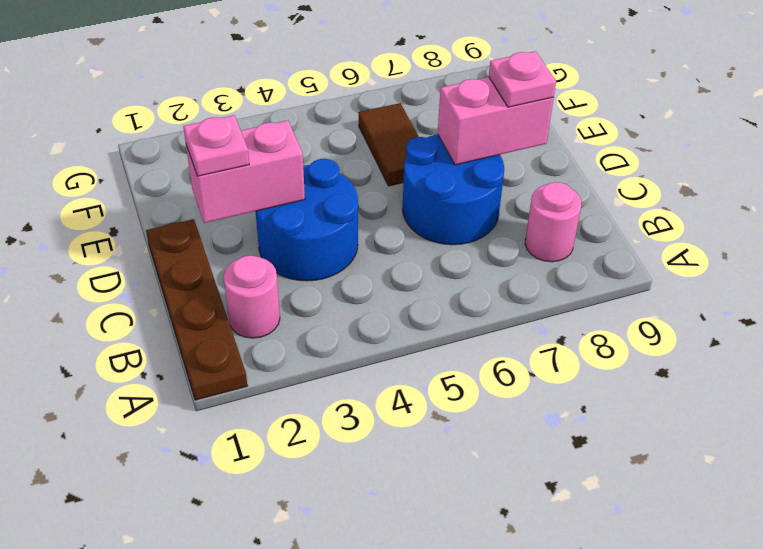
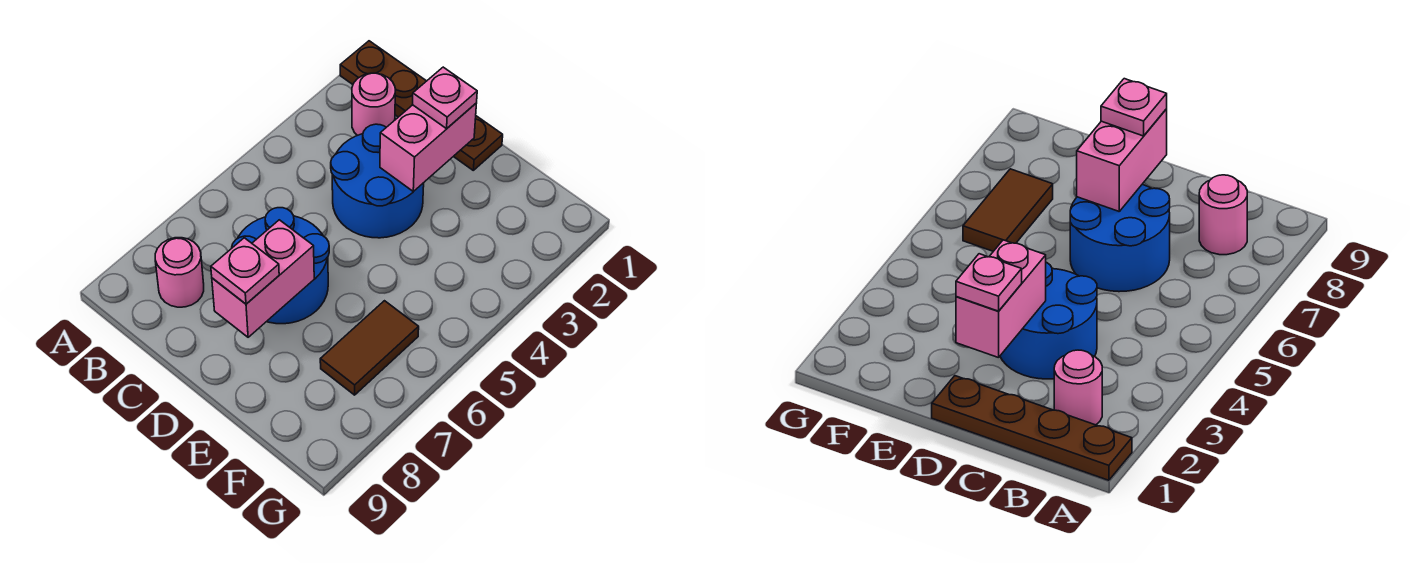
brown 1x2 tile [359,103,419,186] -> brown 1x2 tile turned to [320,301,419,395]

